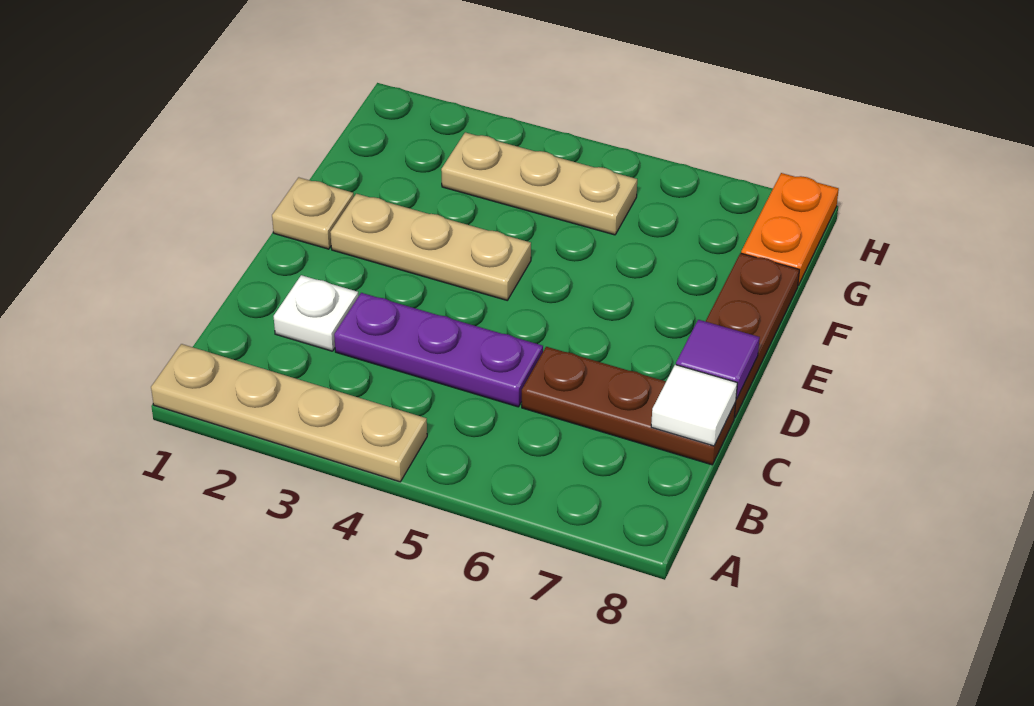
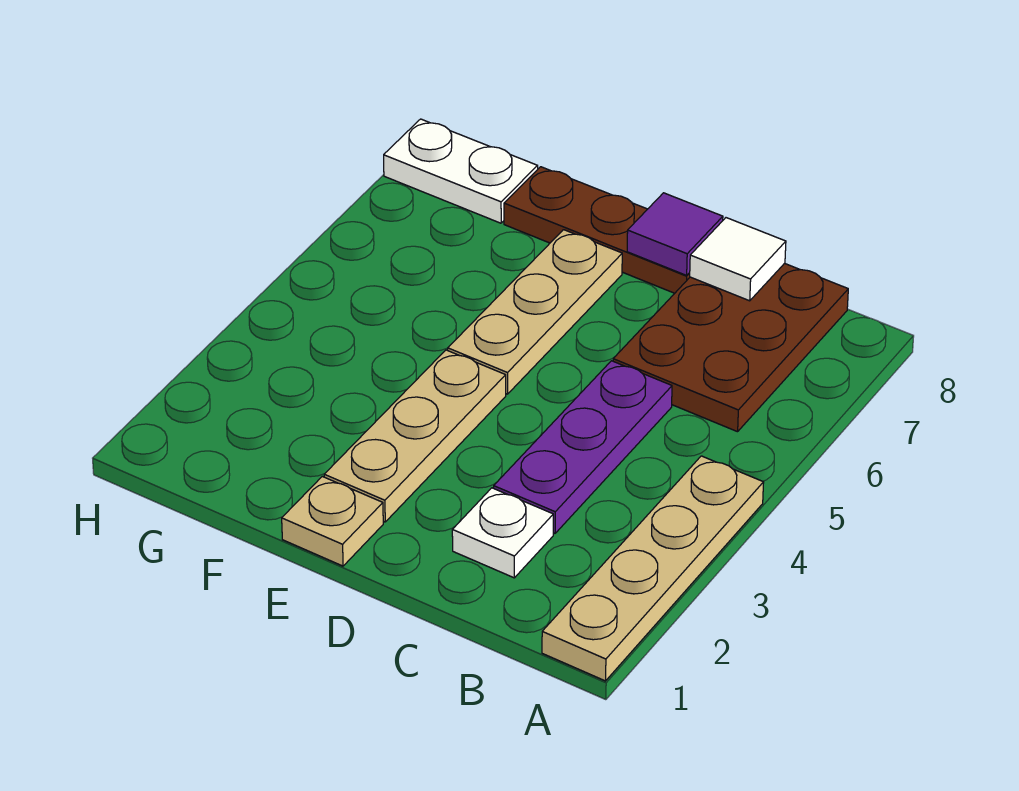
brown 1x3 plate [522,347,736,465] -> brown 2x3 plate [613,263,848,432]
tan 1x3 plate [441,132,637,235] -> tan 1x3 plate moved to [448,230,622,394]
orange 1x2 plate [741,173,839,286] -> white 1x2 plate [384,119,538,223]

